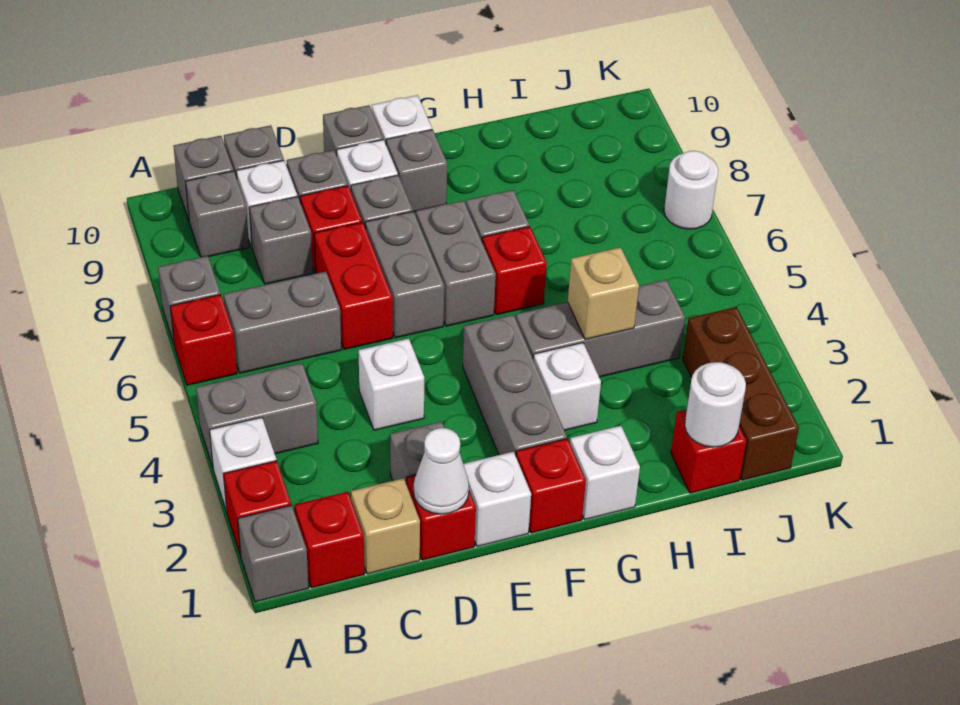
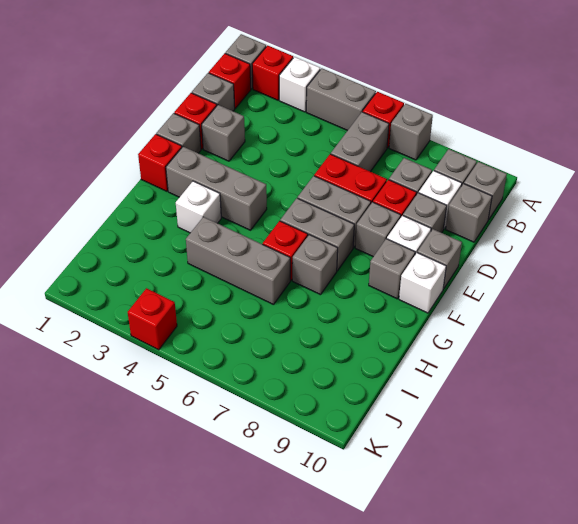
grey 1x2 brick [196,363,318,467] -> grey 1x2 brick turned to [306,68,376,131]
tan 1x1 brick [351,478,420,574] -> grey 1x1 brick [192,73,235,111]
white 1x1 cone [414,428,469,514] -> none
white 1x1 brick [359,339,424,430] -> none
white 1x1 brick [463,452,531,547] -> grey 1x1 brick [156,113,201,153]
white 1x1 brick [570,426,640,520] -> none
grey 1x3 brick [516,280,685,377] -> grey 1x3 brick turned to [186,217,290,305]
tan 1x1 brick [568,247,639,339] -> none
red 1x1 brick [671,410,746,493] -> red 1x1 brick moved to [128,288,177,350]
white 1x1 round brick [685,362,746,447] -> none
brown 1x3 brick [683,307,799,480] -> none
white 1x1 round brick [664,151,718,229] -> none

